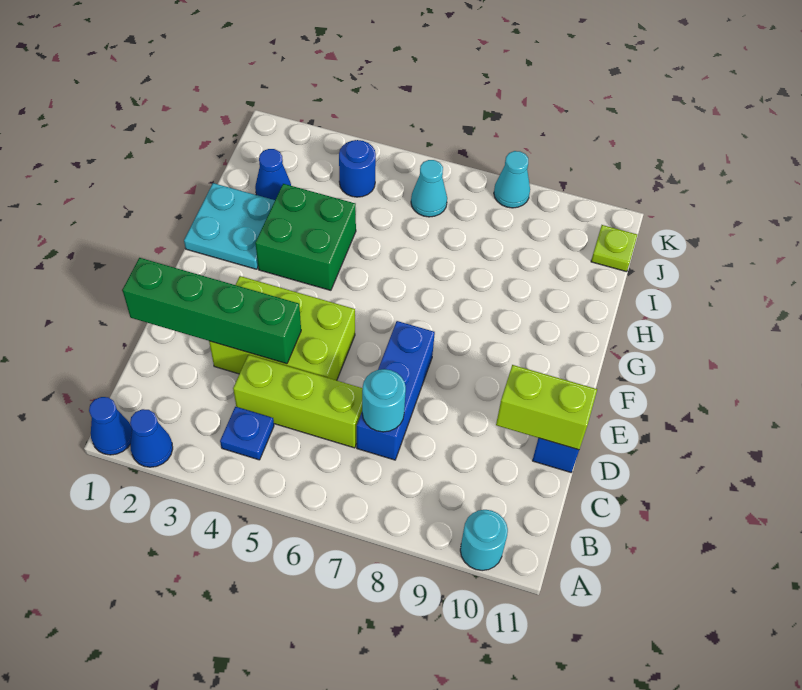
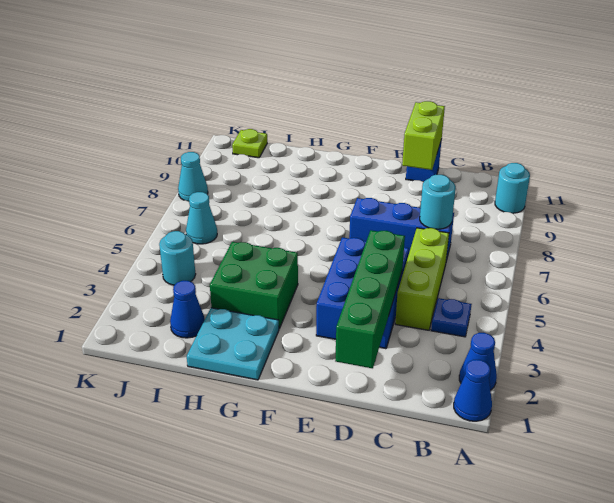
lime 2x3 brick [209,276,355,381] -> blue 2x3 brick [316,237,409,349]
blue 1x1 round brick [339,140,376,197] -> cyan 1x1 round brick [159,231,196,285]

